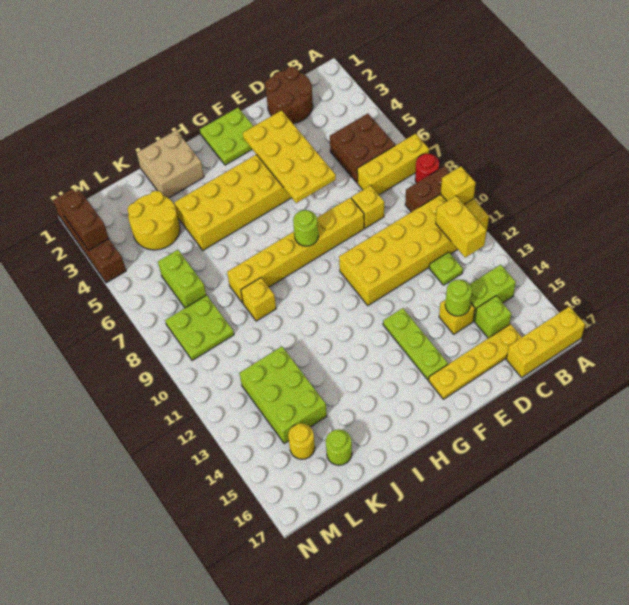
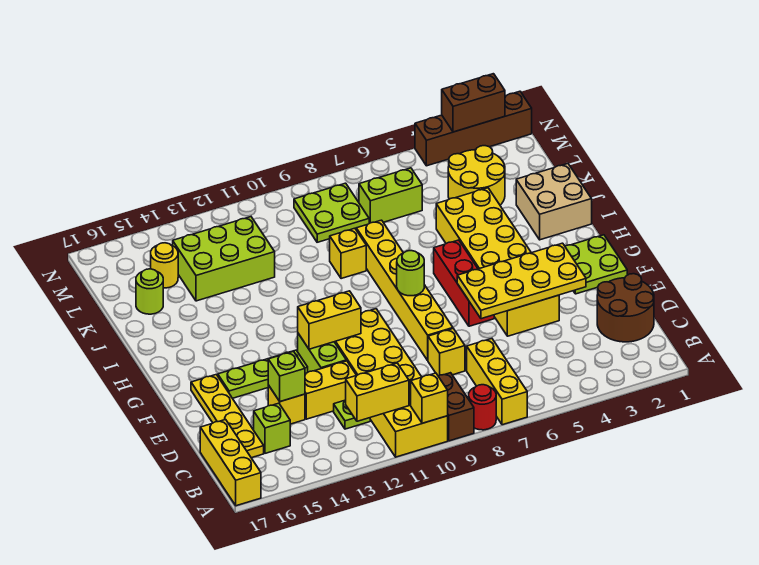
brown 2x2 brick [330,114,395,183] -> none
lime 1x2 brick [470,265,516,321] -> lime 1x2 brick moved to [298,334,346,372]
none -> yellow 1x2 brick [305,361,357,419]
lime 1x1 round brick [445,280,472,316] -> lime 1x1 brick [268,351,305,402]
none -> red 1x3 brick [434,240,494,326]
none -> yellow 1x2 brick [298,291,361,349]

